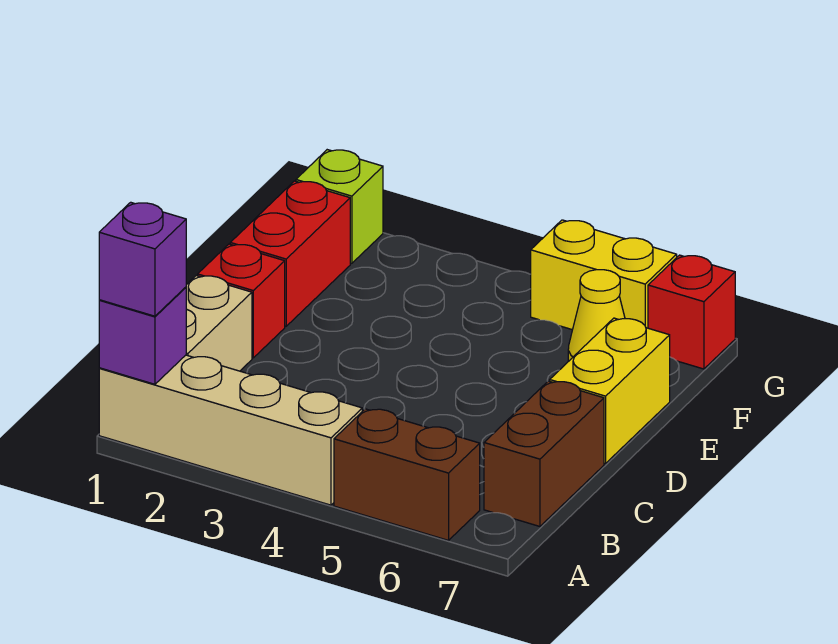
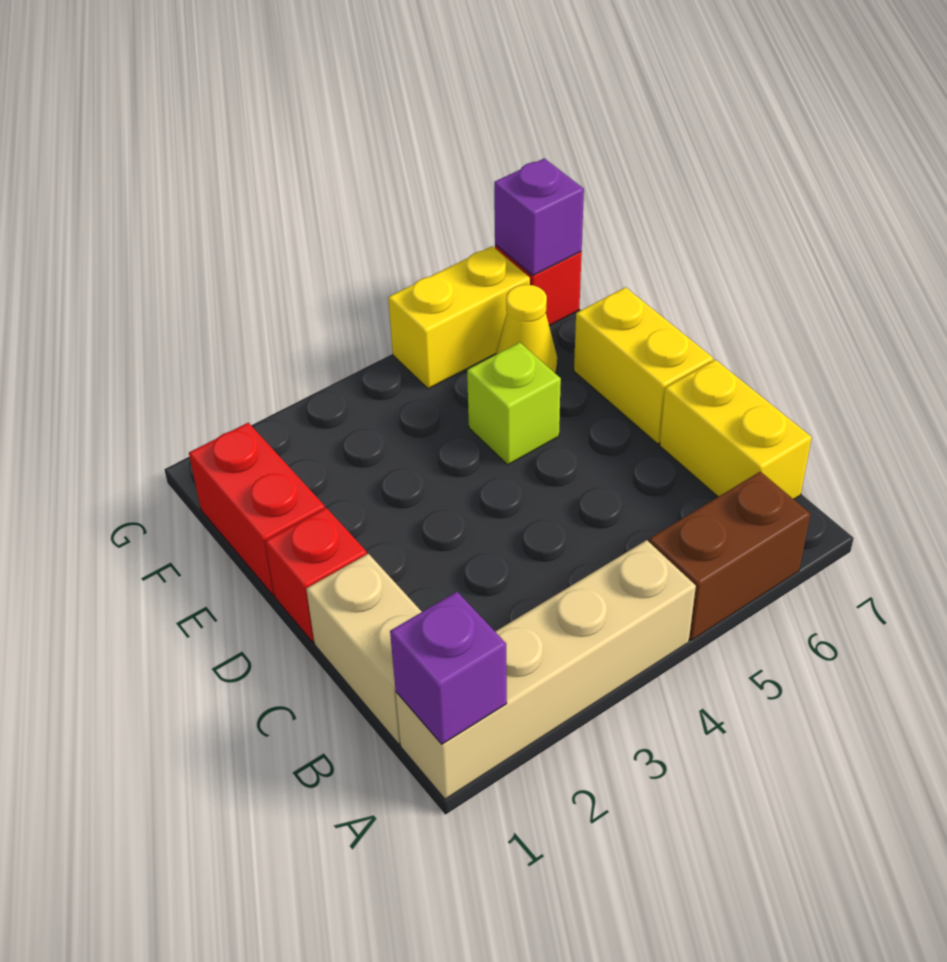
purple 1x1 brick [99,202,186,316] -> purple 1x1 brick moved to [494,158,584,275]
brown 1x2 brick [484,381,604,526] -> yellow 1x2 brick [660,360,812,499]
lime 1x1 brick [296,150,383,263] -> lime 1x1 brick moved to [467,342,561,465]

